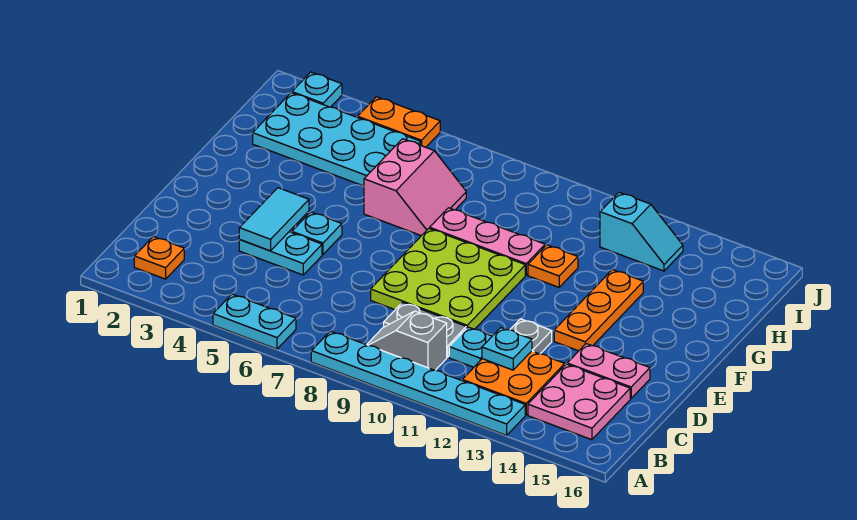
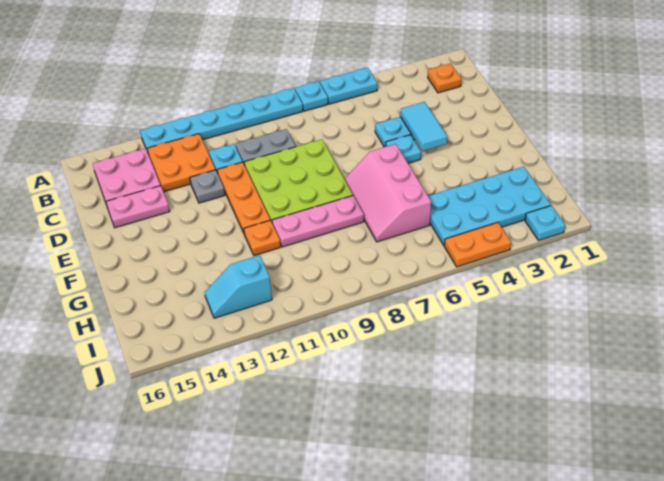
grey 1x2 slope [367,311,447,370] -> none
cyan 1x1 plate [482,328,532,370] -> cyan 1x1 plate moved to [295,81,328,111]
orange 1x3 plate [554,270,643,351] -> orange 1x3 plate moved to [217,162,270,235]
pink 2x2 slope [364,139,466,236] -> pink 2x3 slope [345,144,431,242]

